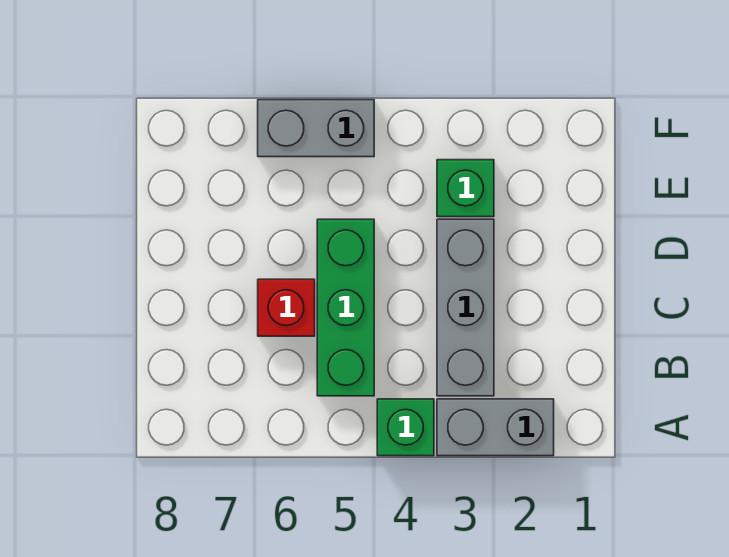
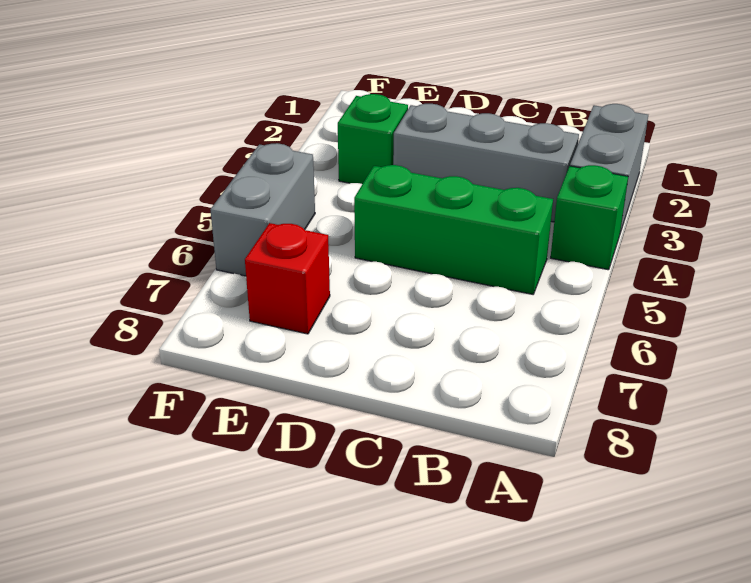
red 1x1 brick [258,279,315,336] -> red 1x1 brick moved to [245,223,330,334]

